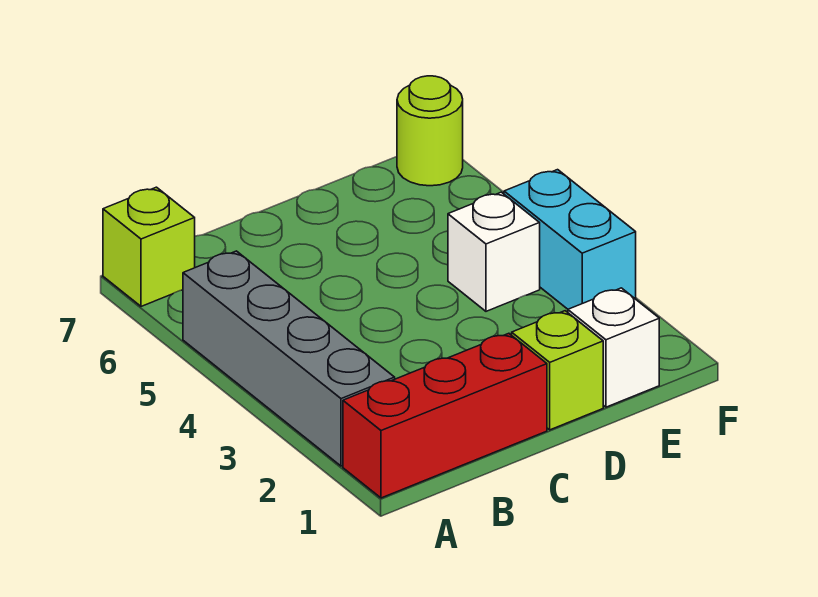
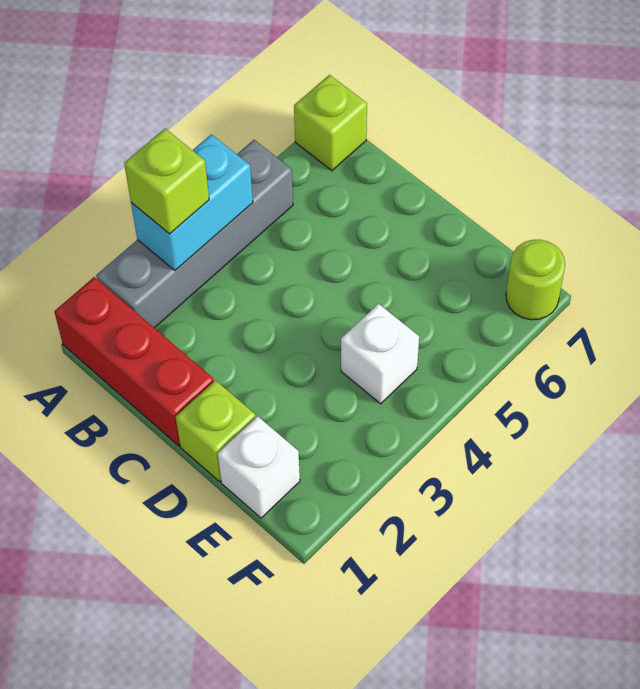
none -> lime 1x1 brick [124,129,209,234]
cyan 1x2 brick [504,170,636,309] -> cyan 1x2 brick moved to [131,134,253,270]

